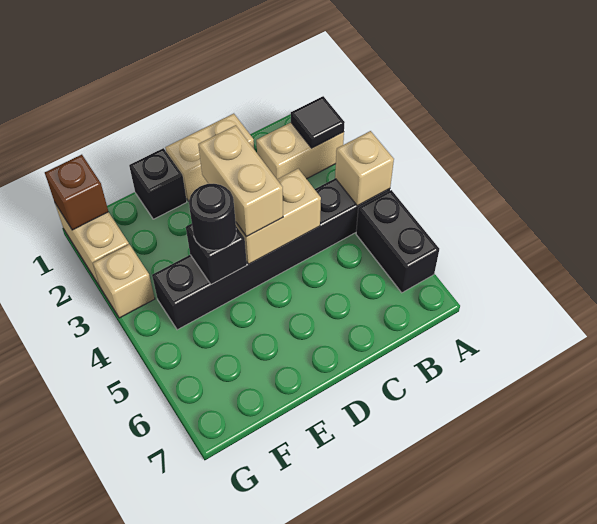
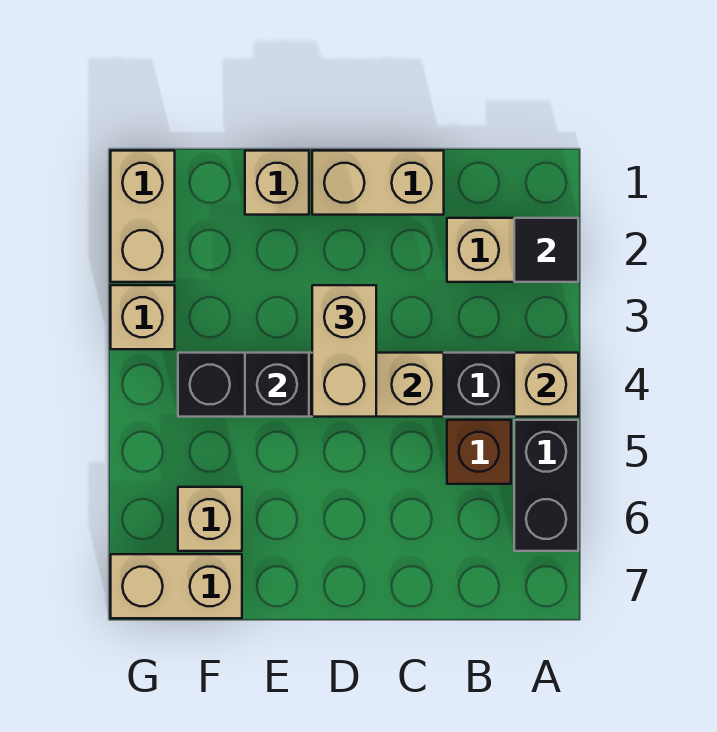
black 1x1 brick [129,148,187,219] -> tan 1x1 brick [245,151,309,215]
black 1x1 round brick [189,184,236,250] -> none
none -> tan 1x1 brick [178,487,242,551]
none -> tan 1x2 brick [111,554,242,618]
brown 1x1 brick [45,155,108,230] -> brown 1x1 brick moved to [447,420,511,484]

